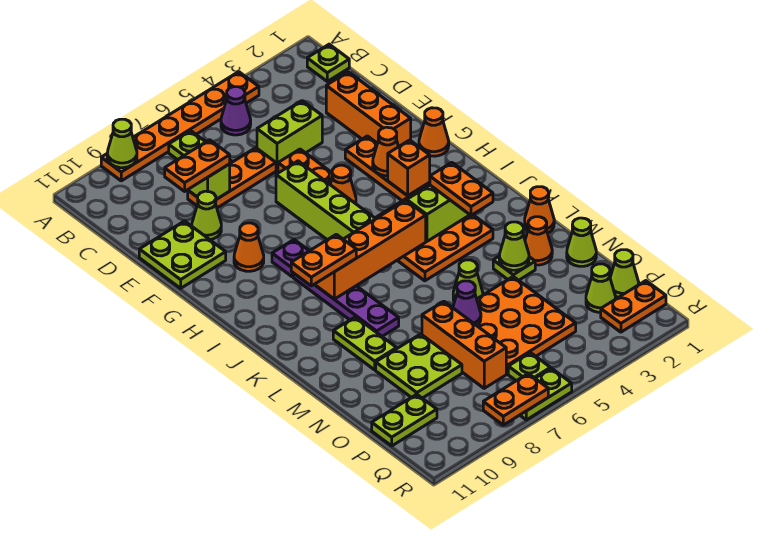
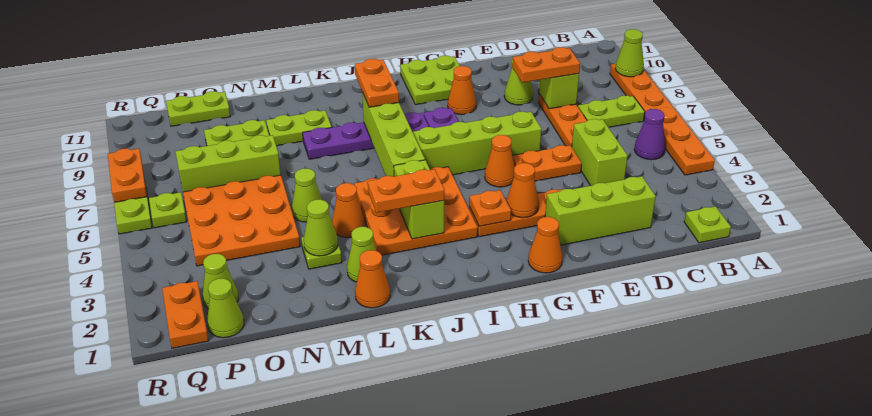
orange 1x3 brick [326,72,411,147] -> lime 1x3 brick [545,176,656,245]
orange 1x2 plate [165,140,230,191] -> orange 1x2 plate turned to [512,47,580,83]
lime 2x2 plate [139,221,226,288] -> lime 2x2 plate moved to [400,56,460,105]
orange 1x1 brick [388,140,430,196] -> orange 1x1 plate [469,190,511,226]
orange 1x4 brick [315,200,426,299] -> lime 1x4 brick [362,92,425,177]
orange 1x1 cone [525,217,552,265] -> orange 1x1 cone moved to [332,183,365,238]
lime 1x1 cone [567,218,596,266] -> lime 1x1 cone moved to [347,227,376,282]
purple 1x1 cone [453,281,481,326] -> none
orange 1x3 brick [422,301,506,388] -> lime 1x3 brick [175,135,281,192]
lime 1x2 plate [372,394,437,446] -> lime 1x2 plate turned to [166,91,230,126]

